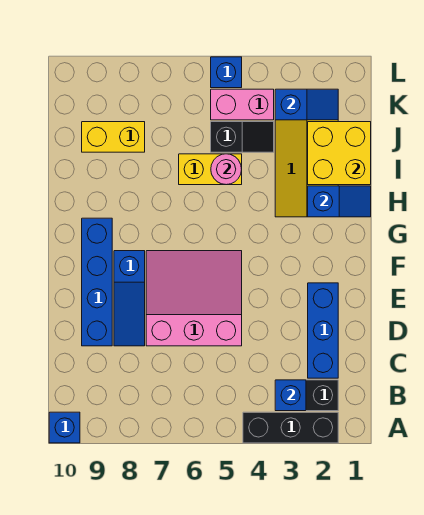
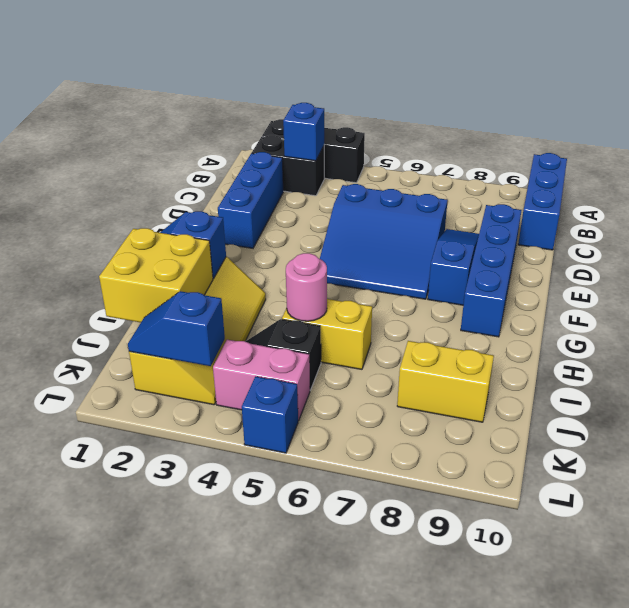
blue 1x1 brick [49,412,80,443] -> blue 1x3 brick [518,153,567,250]
pink 3x3 slope [146,251,242,346] -> blue 3x3 slope [320,184,448,299]

